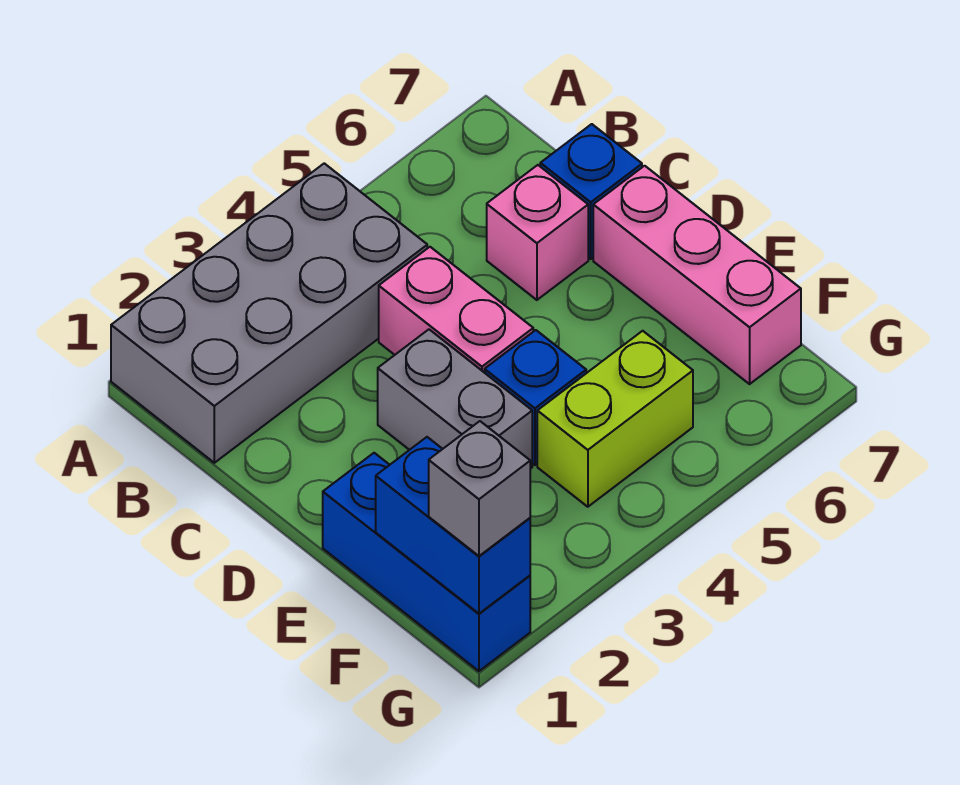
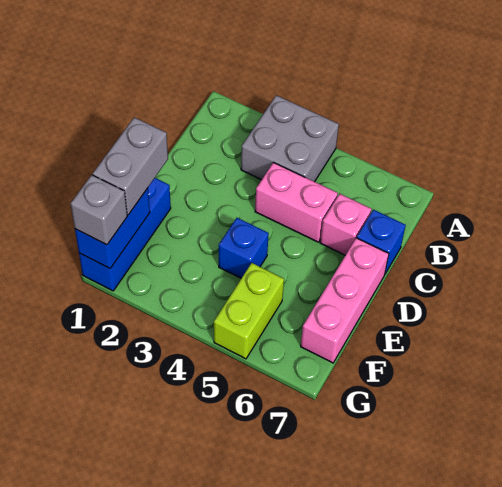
grey 2x4 brick [111,163,427,463] -> grey 2x2 brick [241,95,339,182]
pink 1x2 brick [379,247,533,373] -> pink 1x2 brick turned to [255,163,338,242]
grey 1x2 brick [378,329,532,469] -> grey 1x2 brick moved to [93,117,168,215]
lime 1x2 brick [537,331,693,507] -> lime 1x2 brick turned to [214,263,284,359]

